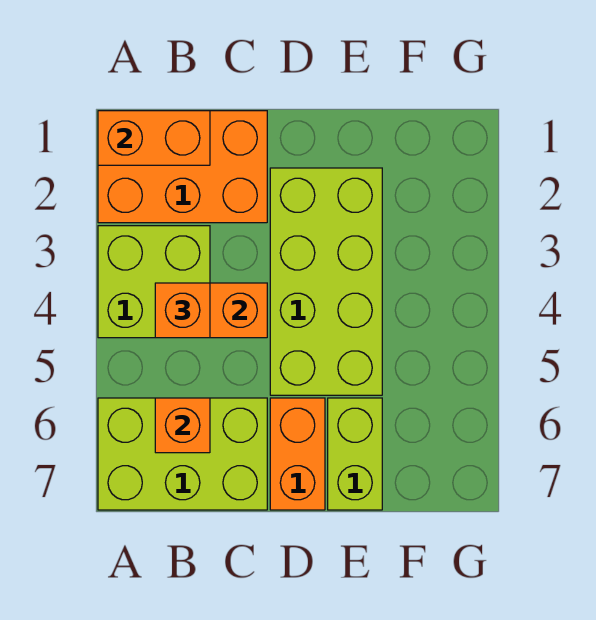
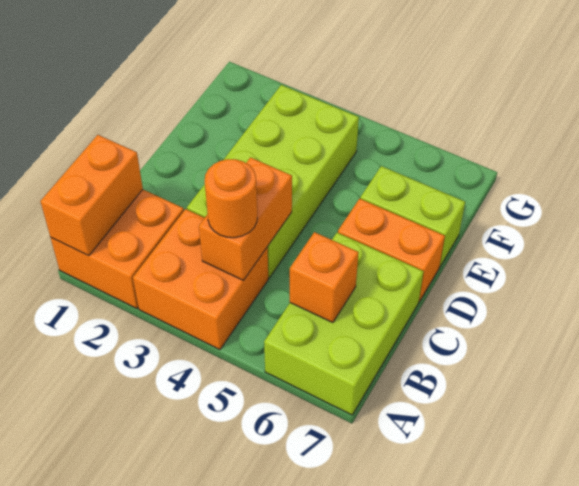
orange 2x3 brick [98,111,267,223] -> orange 2x2 brick [51,190,184,309]
lime 2x2 brick [98,226,210,338] -> orange 2x2 brick [133,209,268,350]
orange 1x1 brick [155,283,210,338] -> orange 1x1 round brick [205,159,257,238]
lime 2x4 brick [270,168,382,395] -> lime 2x4 brick turned to [187,85,359,278]

